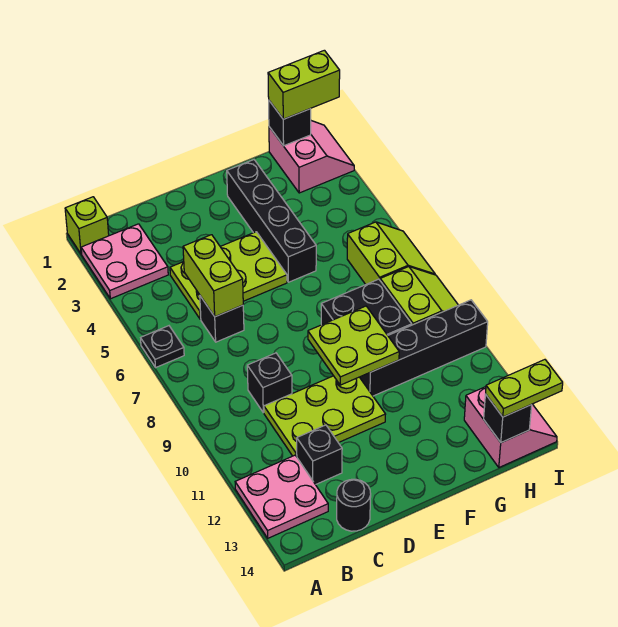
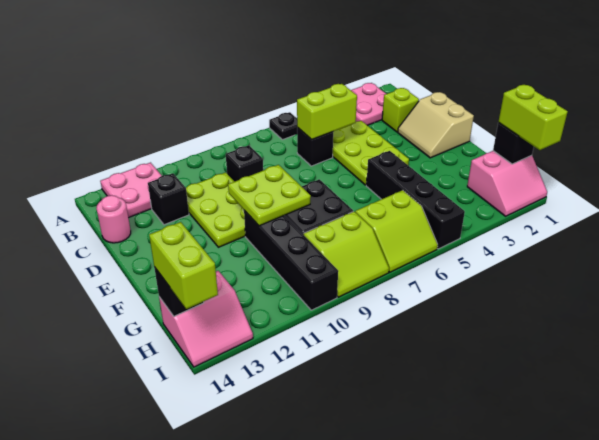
lime 1x1 brick [65,197,109,254] -> lime 1x1 brick moved to [382,88,419,132]
black 1x1 round brick [337,479,371,531] -> pink 1x1 round brick [96,195,131,243]
none -> tan 2x2 slope [398,92,474,158]
black 1x4 brick [227,160,316,282] -> black 1x4 brick turned to [366,151,465,249]
lime 1x2 plate [486,360,563,417] -> lime 1x2 brick [149,222,218,309]

